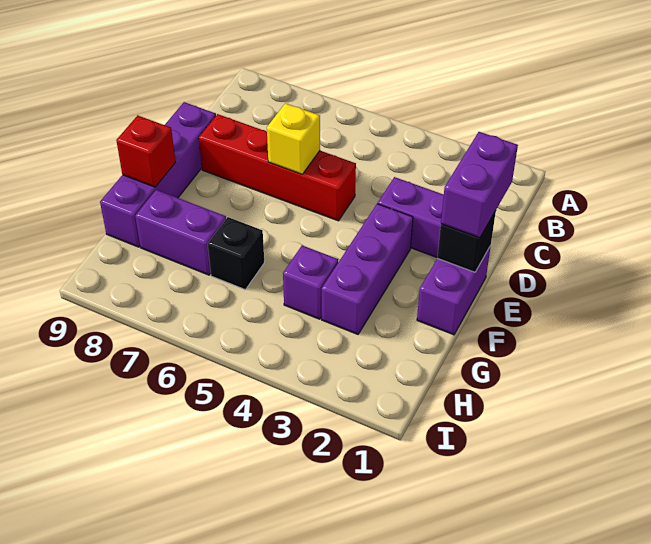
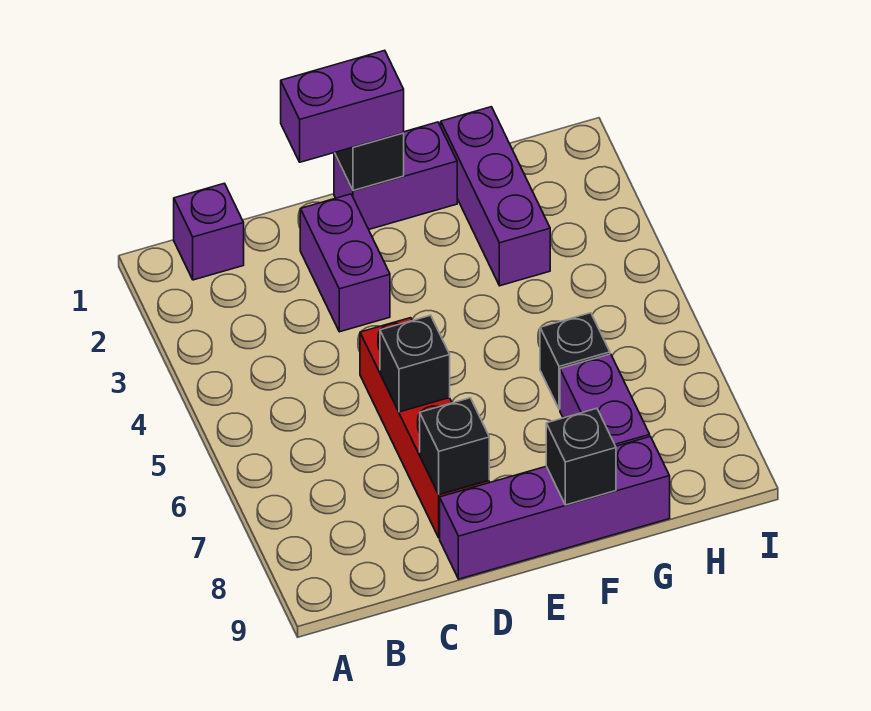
yellow 1x1 brick [267,103,320,174] -> black 1x1 brick [380,315,450,412]
none -> black 1x1 brick [420,398,489,494]
purple 1x3 brick [322,204,413,334] -> purple 1x3 brick turned to [441,107,550,286]
red 1x1 brick [116,115,176,187] -> black 1x1 brick [546,408,616,505]
purple 1x1 brick [283,245,338,319] -> purple 1x1 brick moved to [174,183,244,280]

